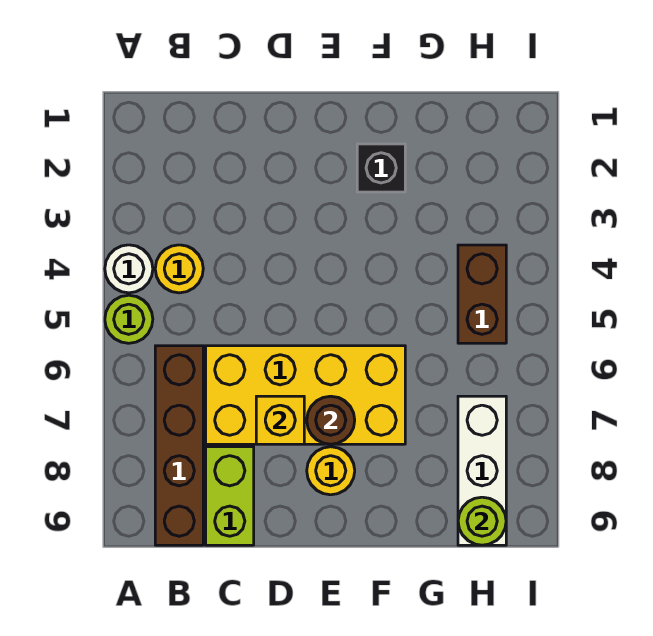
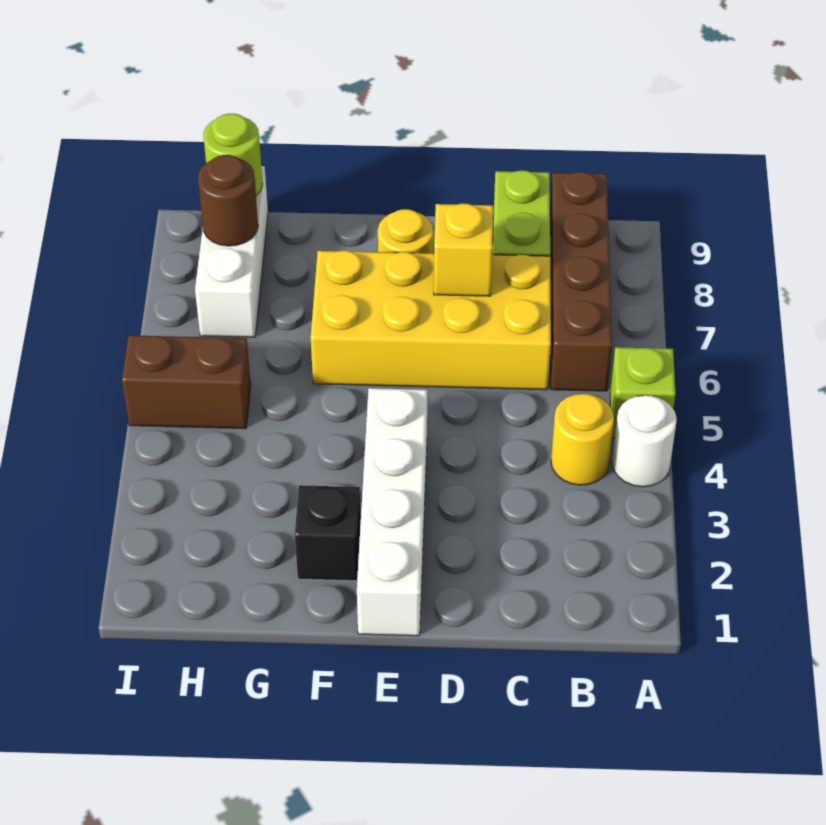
lime 1x1 round brick [105,295,153,343] -> lime 1x1 brick [610,347,675,438]
none -> white 1x4 brick [357,388,427,636]
brown 1x1 round brick [307,396,355,444] -> brown 1x1 round brick moved to [198,155,258,246]
brown 1x2 brick [458,245,506,343] -> brown 1x2 brick turned to [122,335,251,429]

